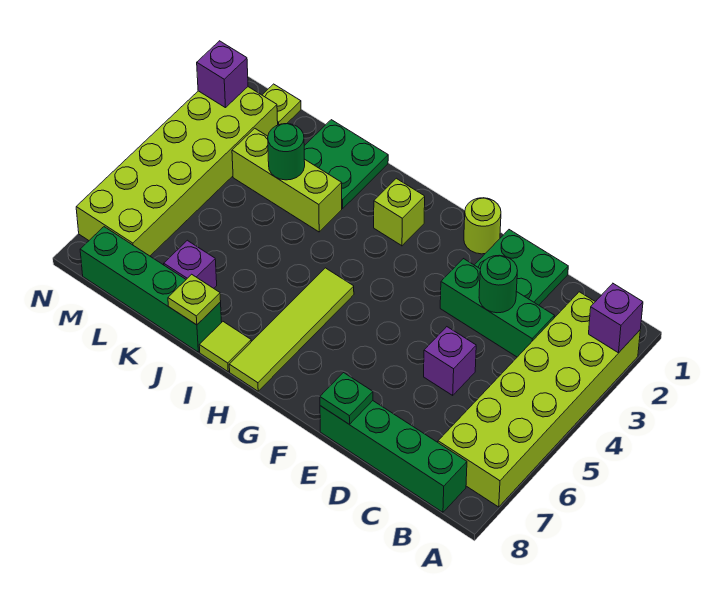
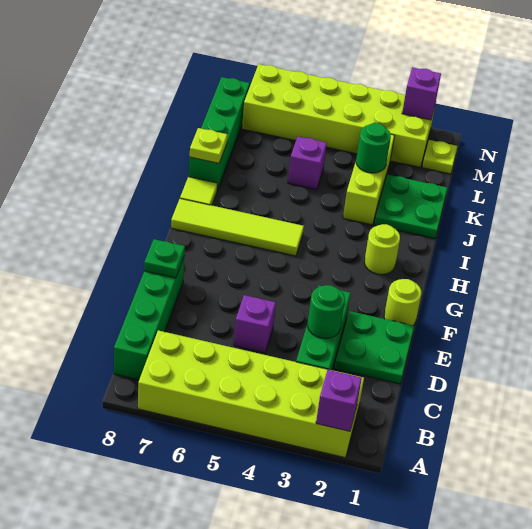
lime 1x1 brick [374,178,425,246] -> lime 1x1 round brick [364,224,400,275]
purple 1x1 brick [164,240,217,288] -> purple 1x1 brick moved to [288,137,327,190]

